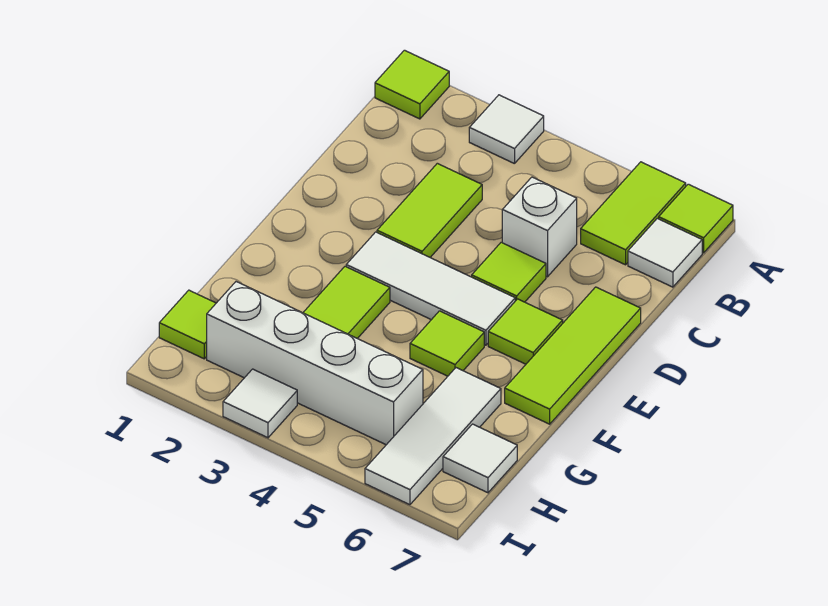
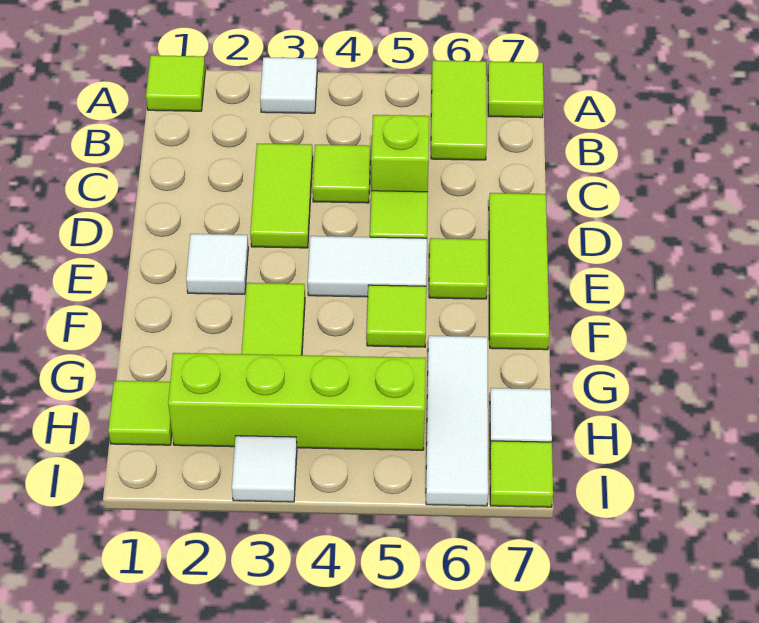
white 1x1 tile [628,219,702,287] -> white 1x1 tile moved to [186,234,248,294]
none -> lime 1x1 tile [313,145,370,203]
white 1x1 brick [502,177,577,277] -> lime 1x1 brick [371,115,429,192]
white 1x3 tile [346,232,515,345] -> white 1x2 tile [308,236,427,297]
white 1x4 brick [207,282,423,445] -> lime 1x4 brick [168,353,426,450]
none -> lime 1x1 tile [490,441,553,507]

